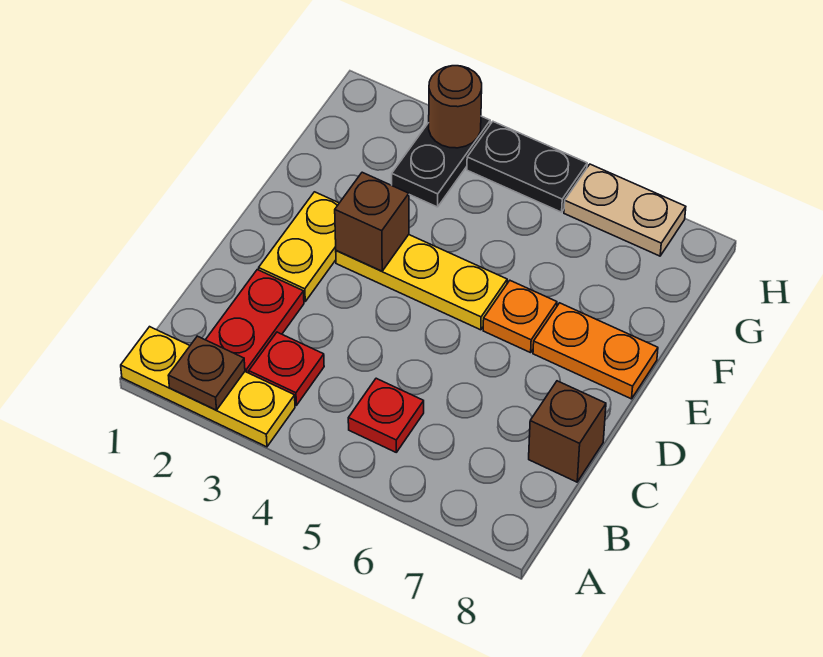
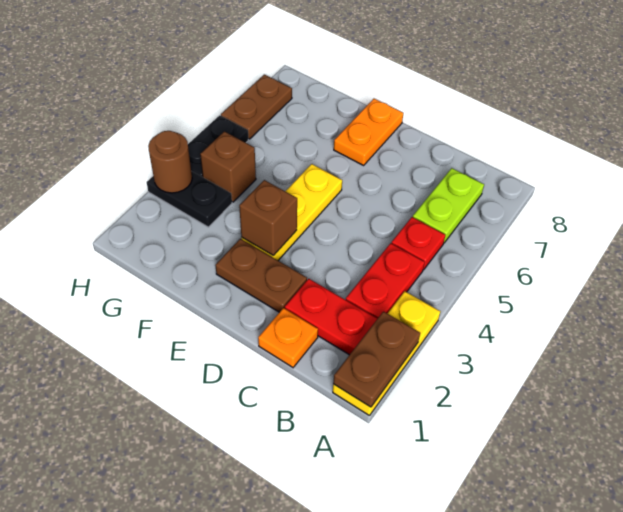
brown 1x1 plate [168,336,245,410] -> brown 1x2 plate [333,312,420,407]
red 1x1 plate [249,332,324,405] -> red 1x2 plate [346,243,425,319]
none -> lime 1x2 plate [413,168,484,243]
brown 1x1 brick [529,381,606,482] -> brown 1x1 brick moved to [200,131,256,202]
yellow 1x2 plate [259,192,339,302] -> brown 1x2 plate [215,239,307,312]
orange 1x1 plate [483,281,557,353] -> orange 1x1 plate moved to [258,308,318,367]
tan 1x2 plate [564,164,686,256] -> brown 1x2 plate [221,74,292,139]

